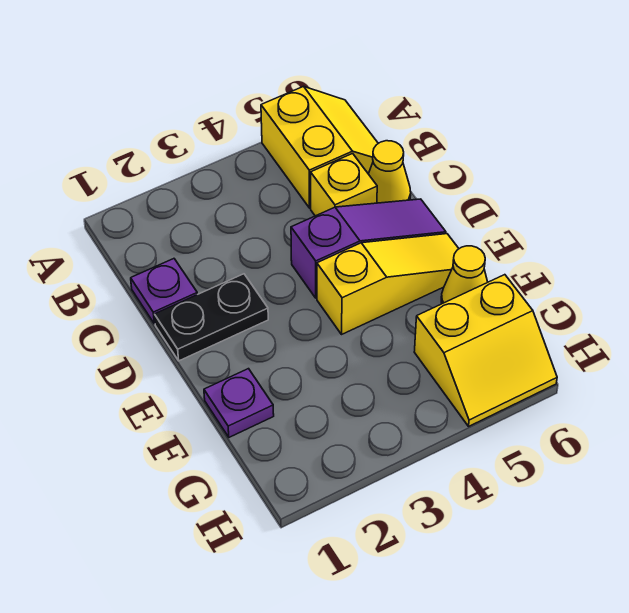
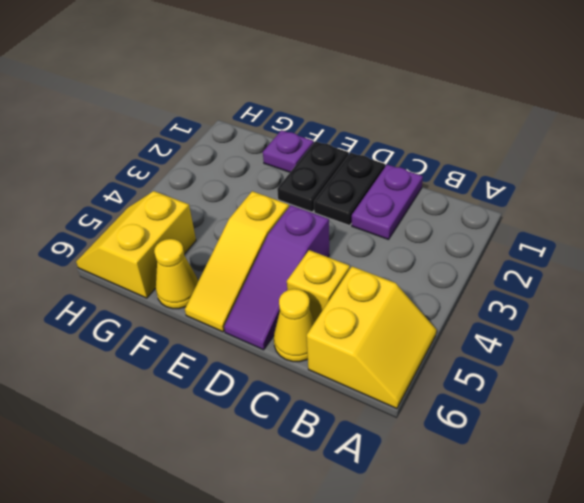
yellow 2x2 slope [261,86,378,208] -> yellow 2x2 slope turned to [307,266,437,409]
purple 1x1 plate [131,259,197,324] -> purple 1x2 plate [352,165,423,240]
none -> black 1x2 plate [277,141,349,212]

